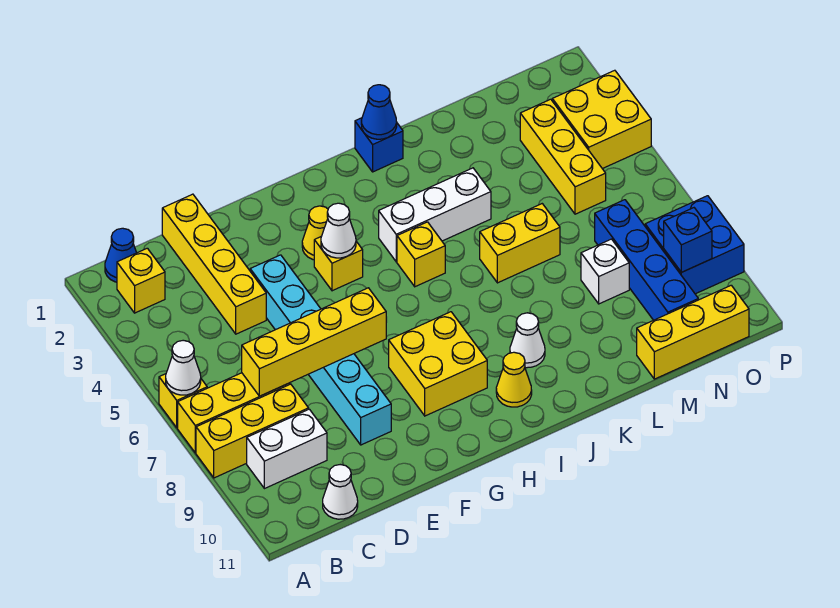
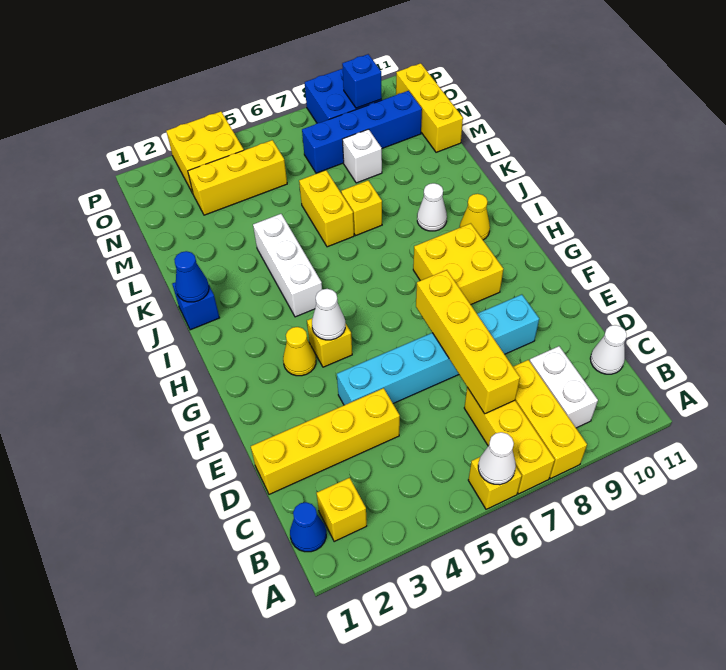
yellow 1x1 brick [397,222,445,287] -> yellow 1x1 brick moved to [341,180,382,236]

